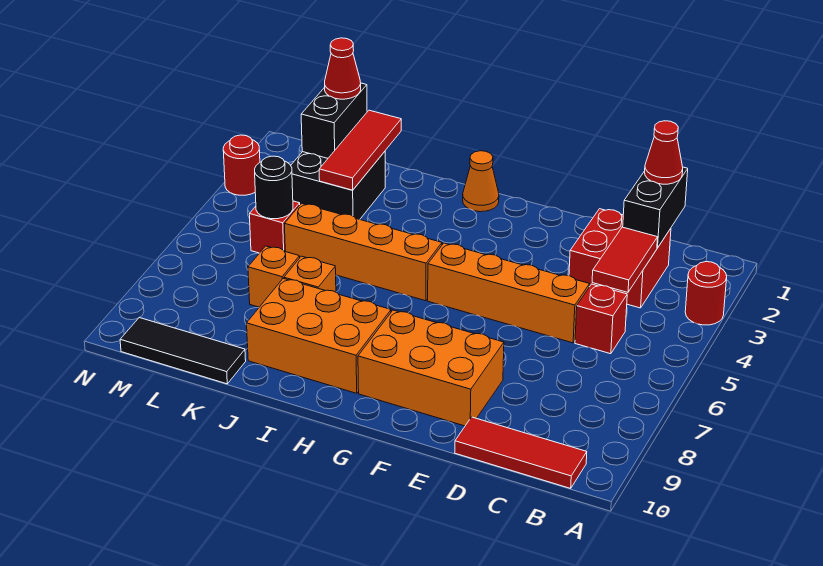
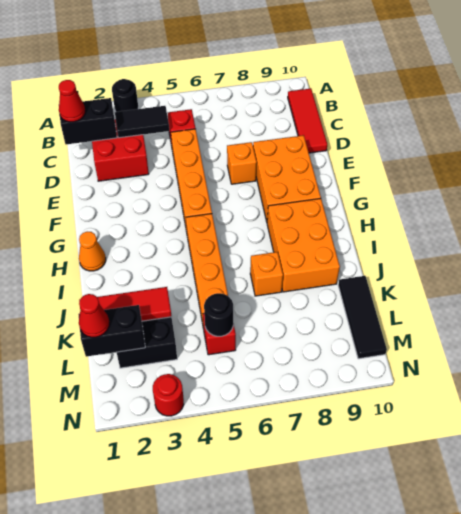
red 1x1 round brick [685,262,727,325] -> black 1x1 round brick [112,79,138,112]
red 1x2 tile [592,227,658,292] -> black 1x2 tile [115,106,169,138]
orange 1x1 brick [248,246,300,307] -> orange 1x1 brick moved to [227,142,257,184]

